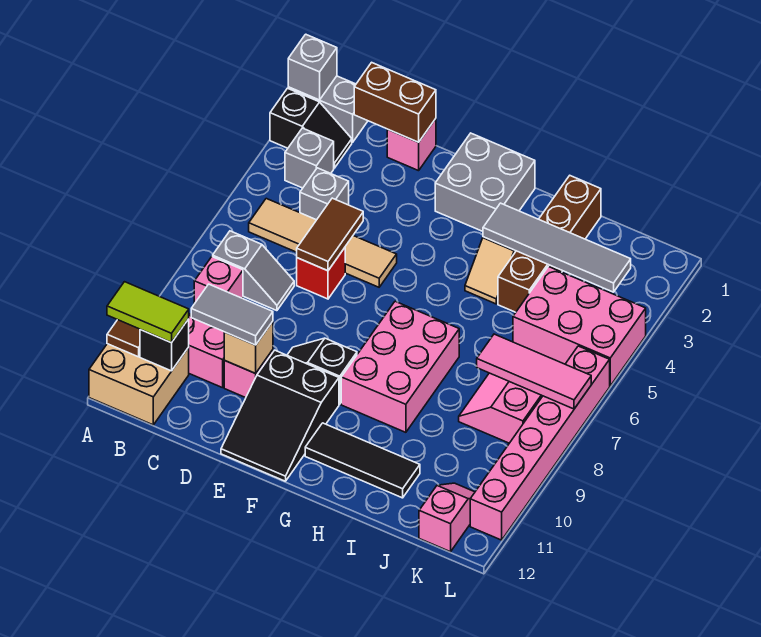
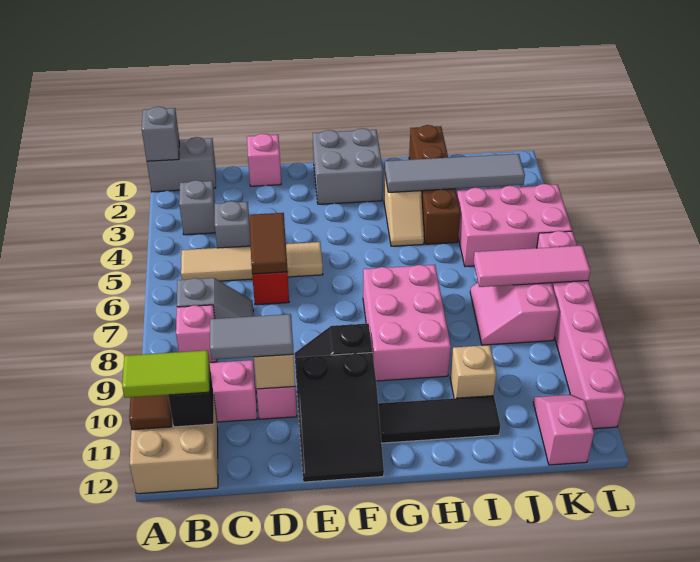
black 1x2 slope [270,88,352,168] -> none
brown 1x2 brick [354,62,436,142] -> none
none -> tan 1x1 brick [450,345,496,398]

